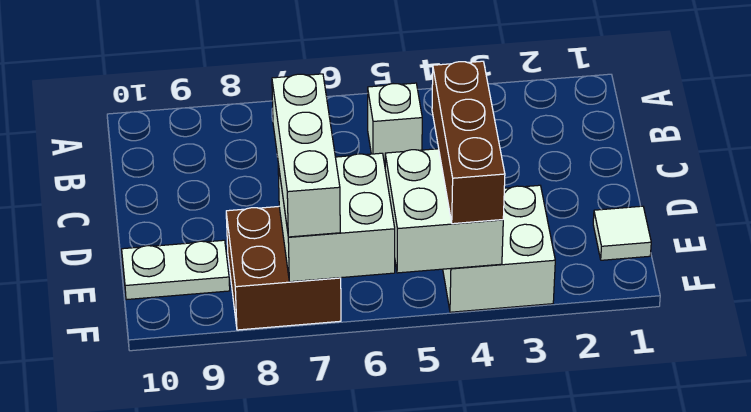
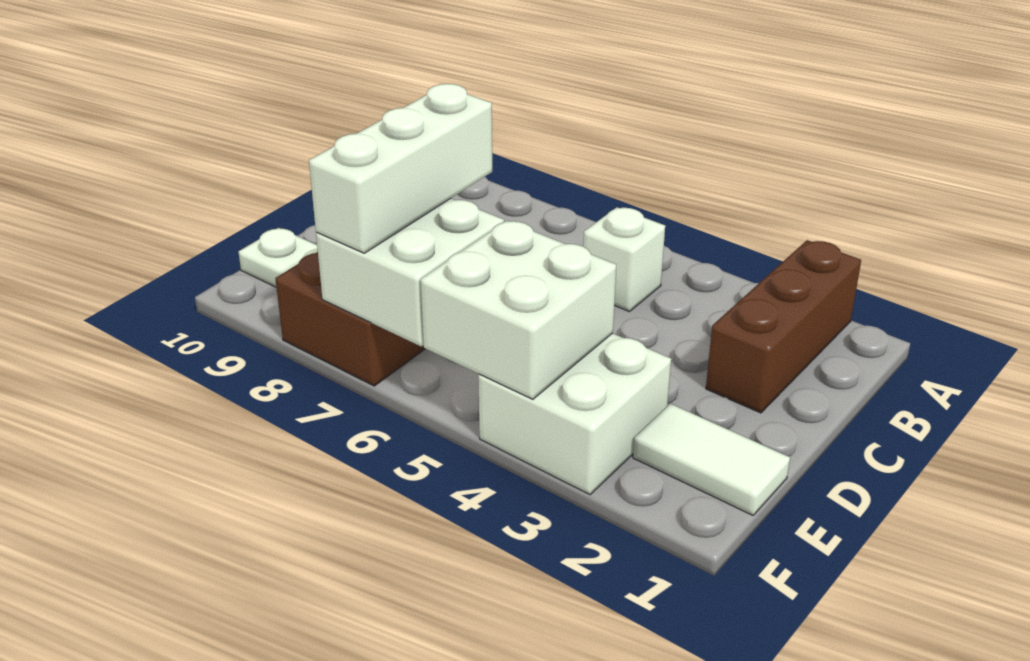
brown 1x3 brick [432,61,505,224] -> brown 1x3 brick moved to [706,240,861,413]
white 1x1 tile [593,206,651,260] -> white 1x2 tile [633,404,790,515]

